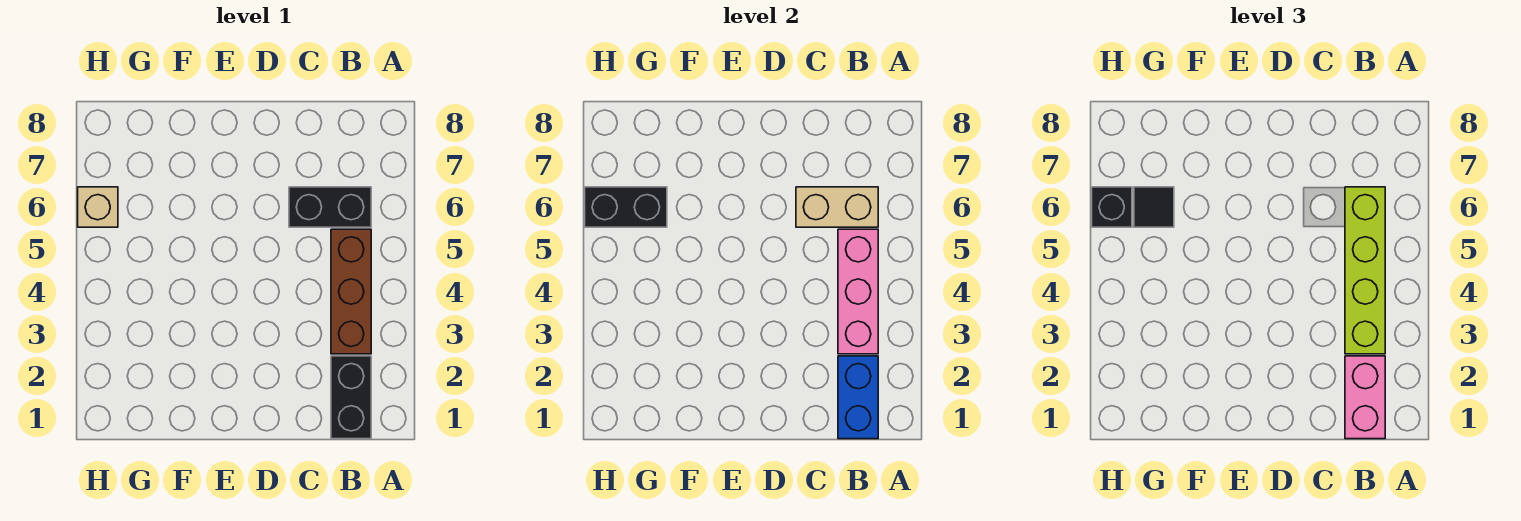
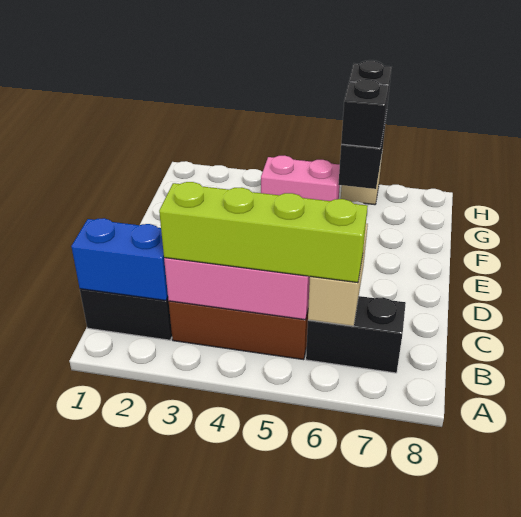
pink 1x2 brick [1345,356,1385,439] -> pink 1x2 brick moved to [261,155,340,201]
black 1x2 brick [289,187,371,227] -> black 1x2 brick turned to [306,296,406,373]
black 1x1 tile [1134,187,1174,227] -> black 1x1 brick [341,79,388,148]

